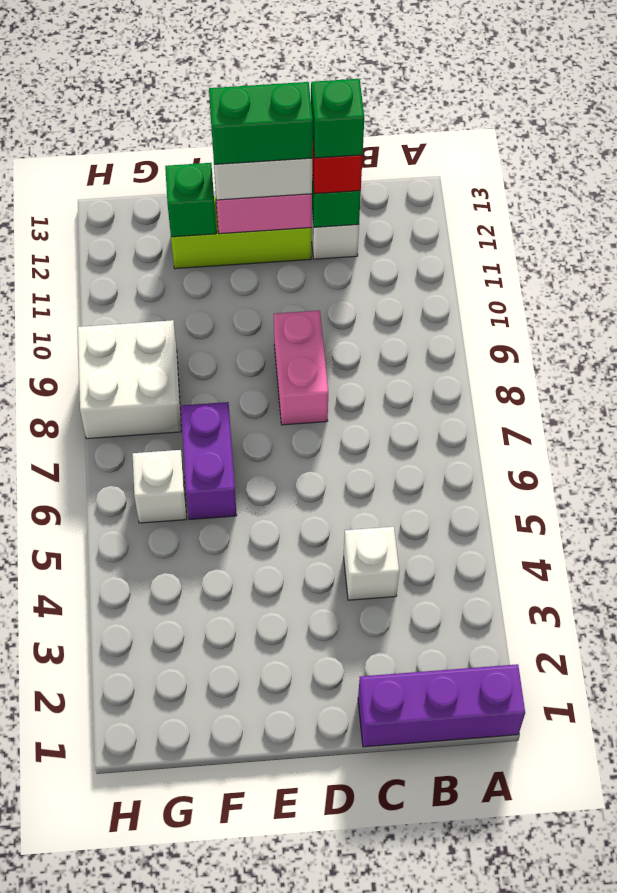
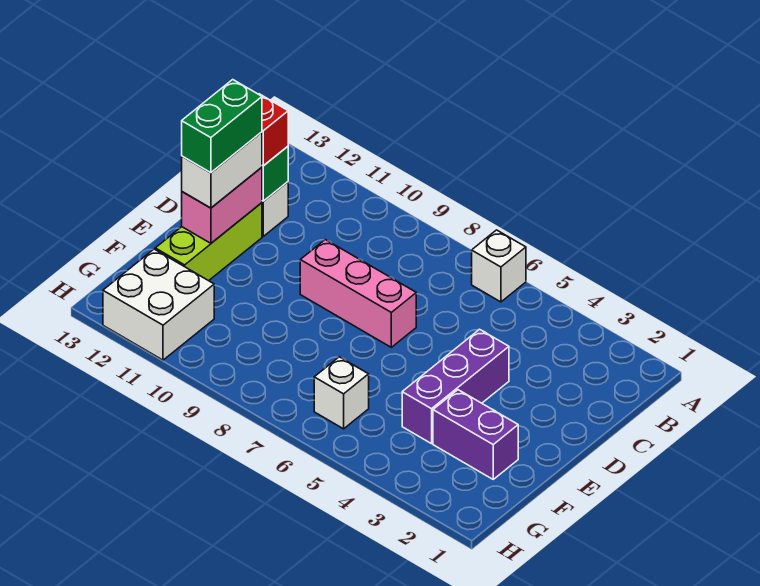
purple 1x3 brick [358,664,525,747] -> purple 1x3 brick moved to [402,329,509,444]
white 1x1 brick [344,527,399,600] -> white 1x1 brick moved to [472,230,526,302]
green 1x1 brick [311,79,364,158] -> none
pink 1x2 brick [274,310,328,425] -> pink 1x3 brick [300,240,416,347]
purple 1x2 brick [181,402,237,519] -> purple 1x2 brick moved to [433,390,518,479]
green 1x1 brick [165,163,216,237] -> none
white 2x2 brick [78,320,182,439] -> white 2x2 brick moved to [103,249,214,360]

